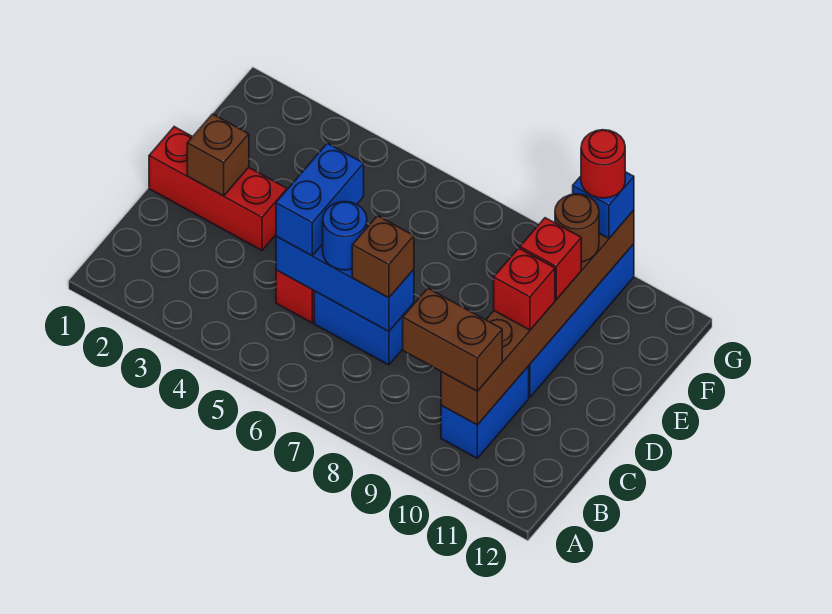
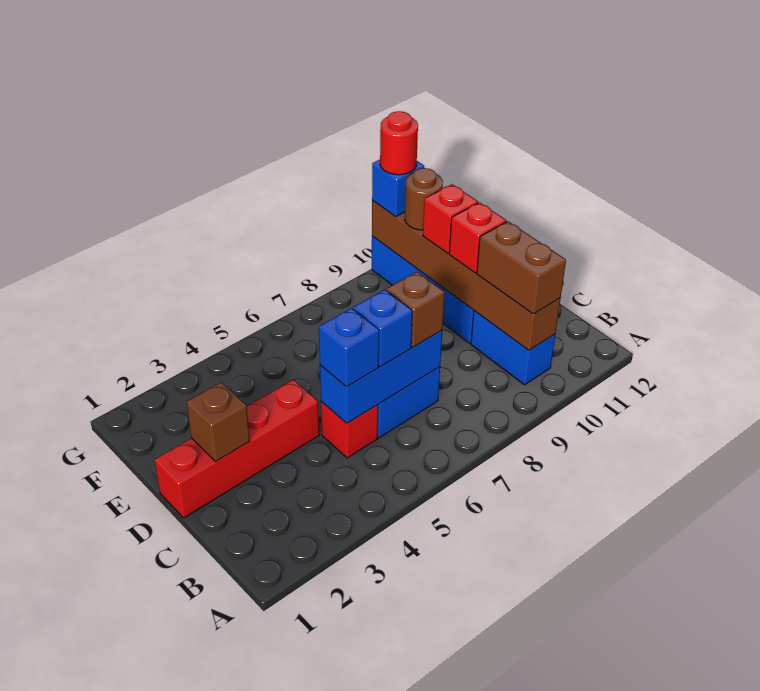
brown 1x2 brick [403,288,502,391] -> brown 1x2 brick turned to [477,221,566,314]
blue 1x2 brick [276,143,364,256] -> blue 1x1 brick [319,308,379,387]
blue 1x1 round brick [323,202,367,270] -> blue 1x1 brick [353,290,412,367]
red 1x3 brick [149,127,287,250] -> red 1x4 brick [155,380,319,518]

